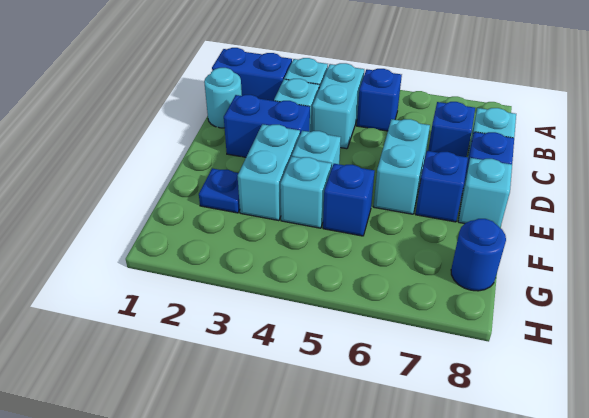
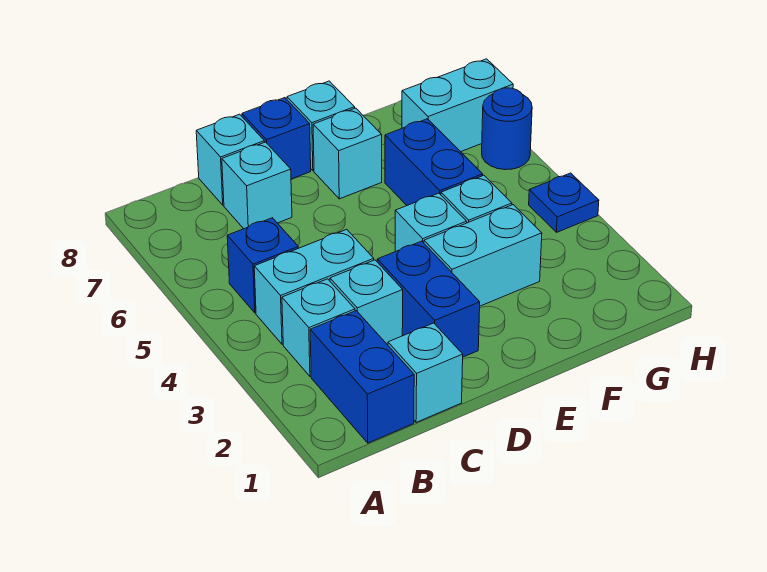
cyan 1x1 round brick [204,68,242,128] -> cyan 1x1 brick [388,323,463,422]
blue 1x1 brick [428,102,475,157] -> cyan 1x1 brick [222,142,292,229]
cyan 1x2 brick [373,119,430,214] -> cyan 1x2 brick moved to [402,59,513,152]
blue 1x1 brick [415,151,468,222] -> cyan 1x1 brick [313,108,382,199]
blue 1x1 plate [199,168,240,213] -> blue 1x1 plate moved to [529,173,599,232]
blue 1x1 brick [323,164,375,236] -> blue 1x2 brick [385,119,483,205]
blue 1x1 round brick [451,219,506,291] -> blue 1x1 round brick moved to [482,88,532,170]

